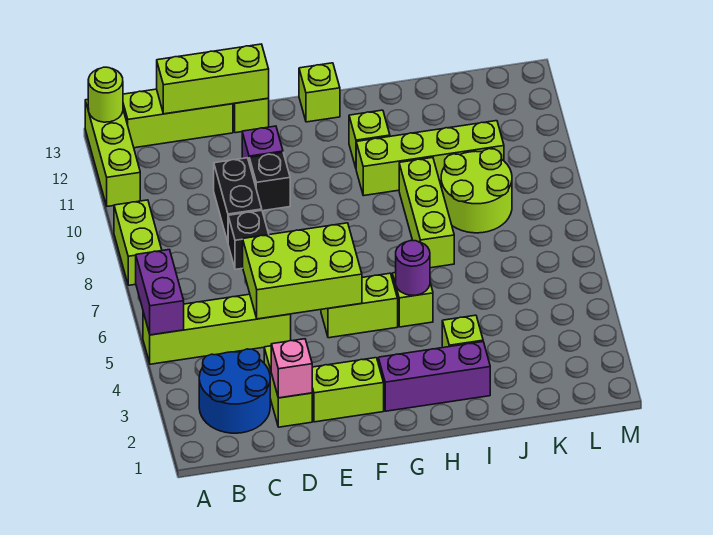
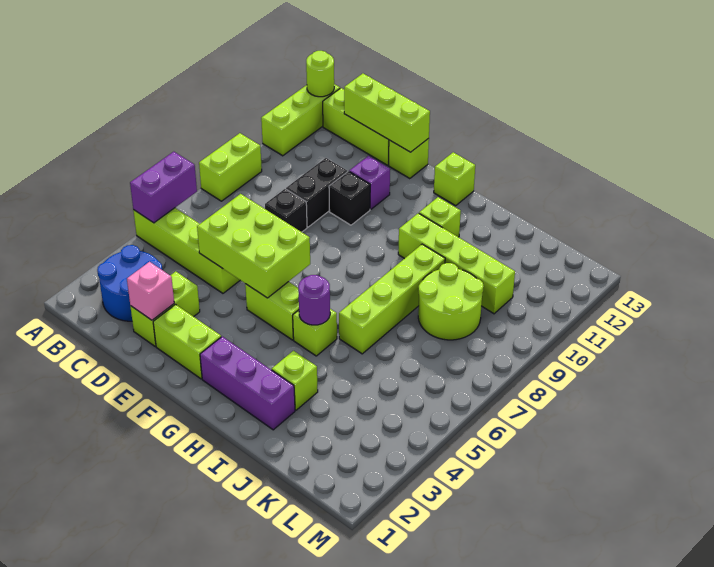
lime 1x3 brick [399,158,454,268] -> lime 1x4 brick [339,244,445,354]

